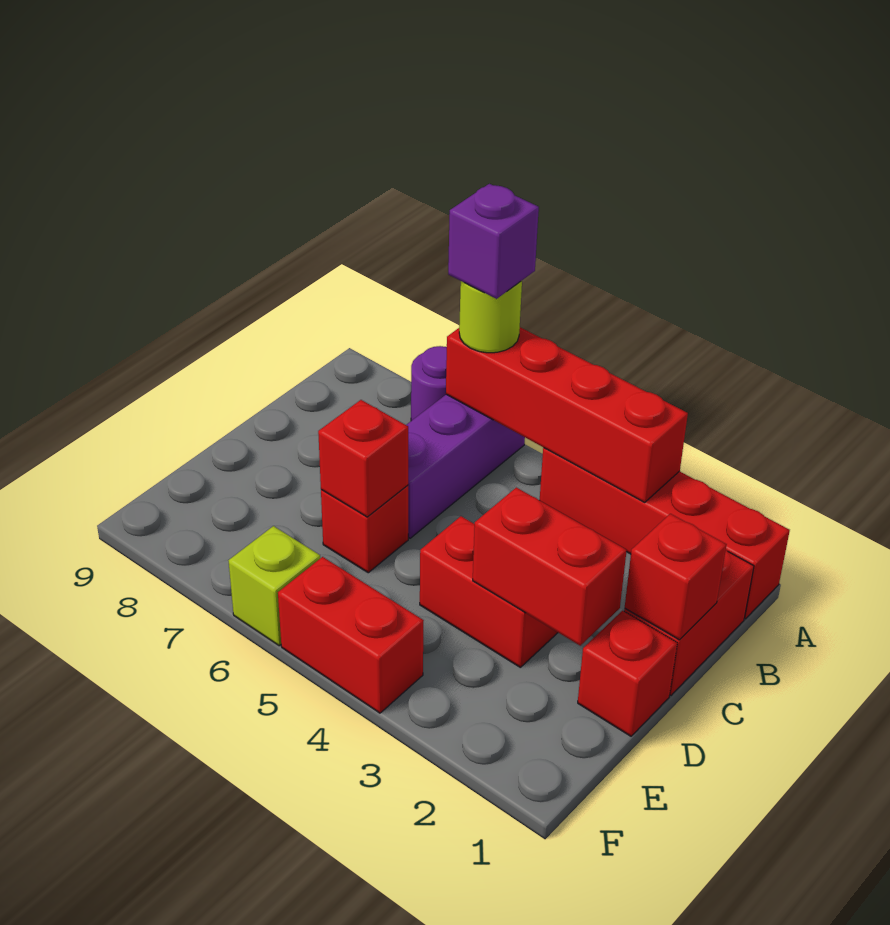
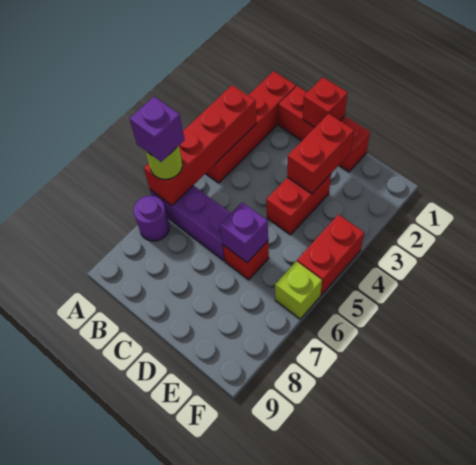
red 1x1 brick [318,400,408,517] -> purple 1x1 brick [220,202,268,262]

